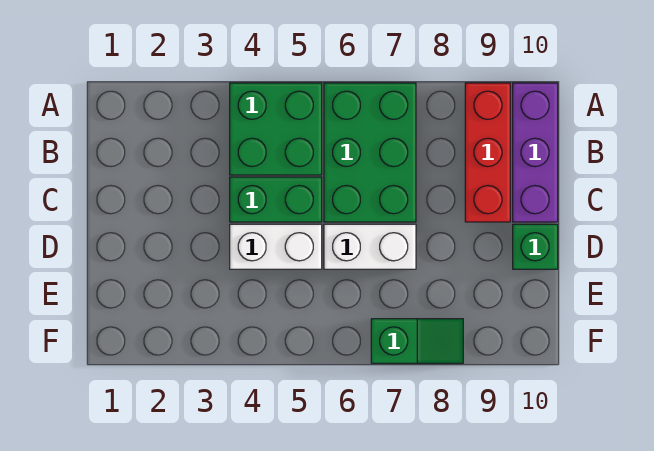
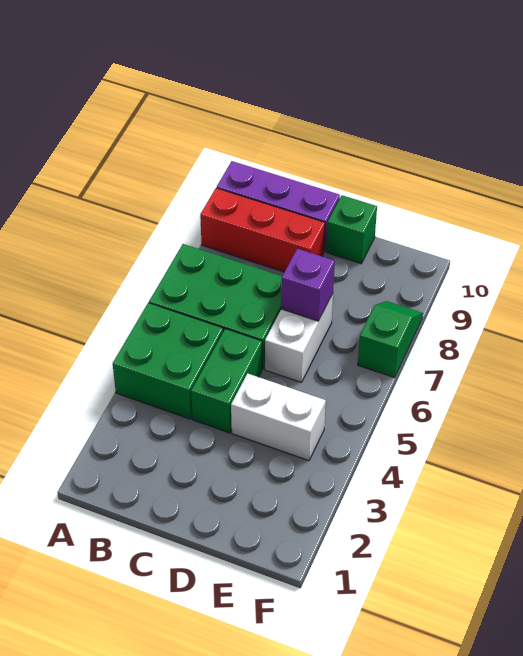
white 1x2 brick [230,224,322,269] -> white 1x2 brick turned to [231,373,326,461]
none -> purple 1x1 brick [281,249,335,321]

